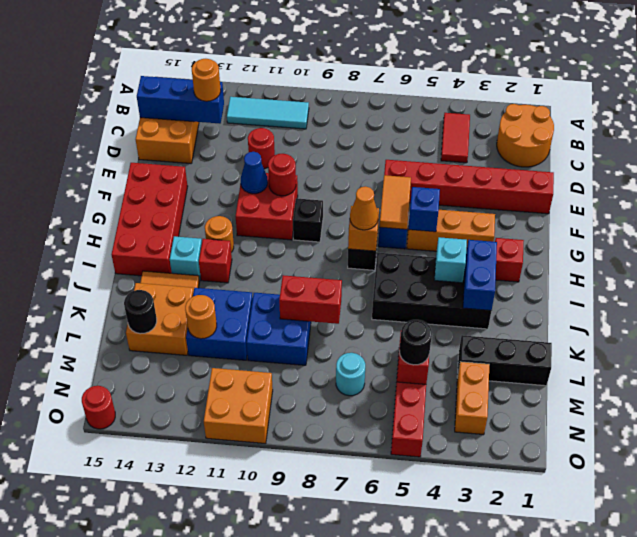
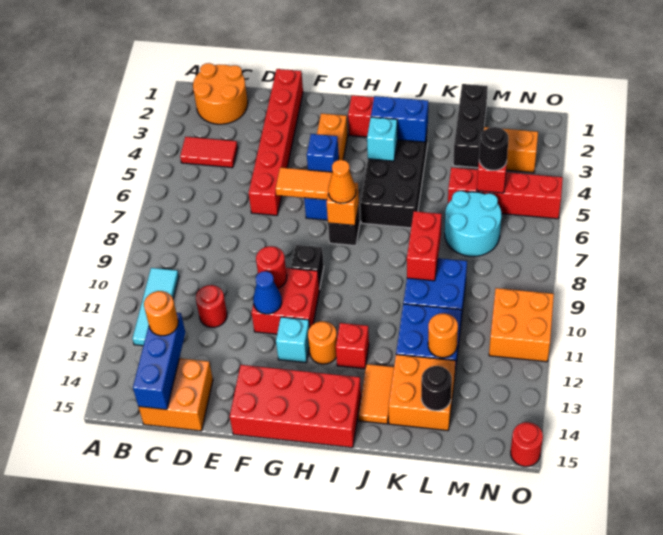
cyan 1x1 brick [170,236,202,280] -> cyan 1x1 brick moved to [276,317,310,363]
cyan 1x1 round brick [336,353,365,396] -> cyan 2x2 round brick [445,191,501,257]

